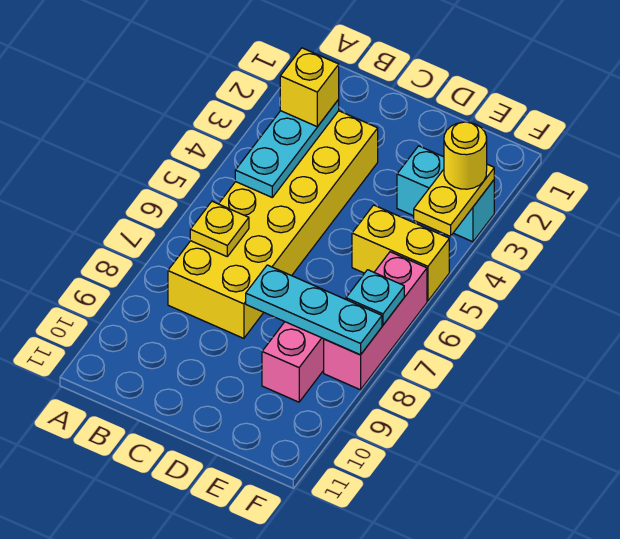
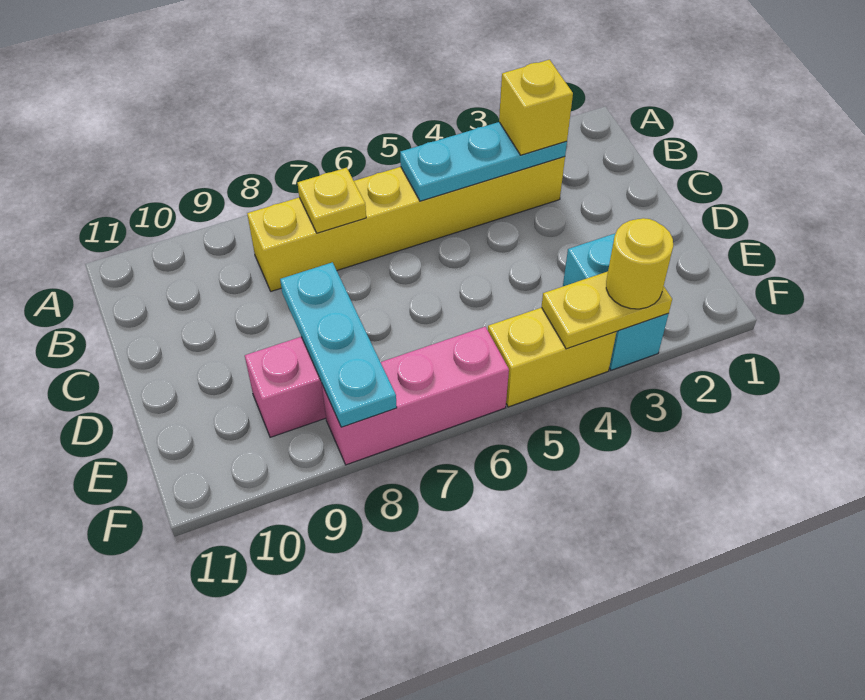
yellow 2x6 brick [168,111,378,338] -> yellow 1x6 brick [247,157,565,291]
yellow 1x2 brick [352,205,449,301] -> yellow 1x2 brick turned to [488,308,616,407]
cyan 1x1 plate [346,270,404,325] -> none

